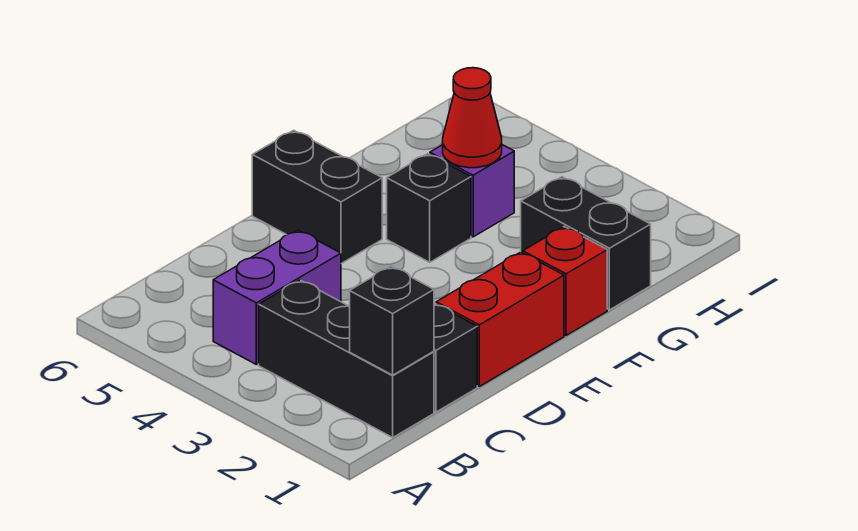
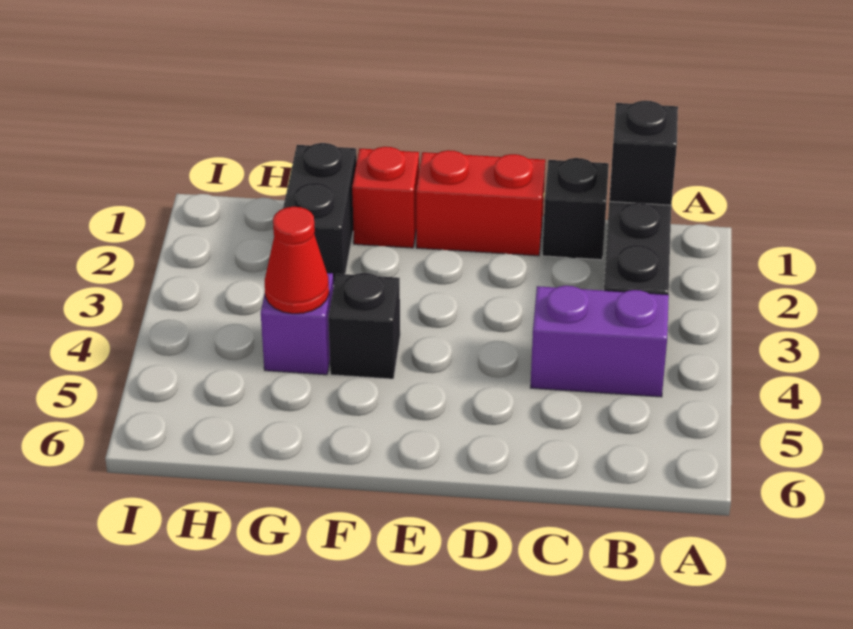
black 1x2 brick [252,130,382,264] -> none

